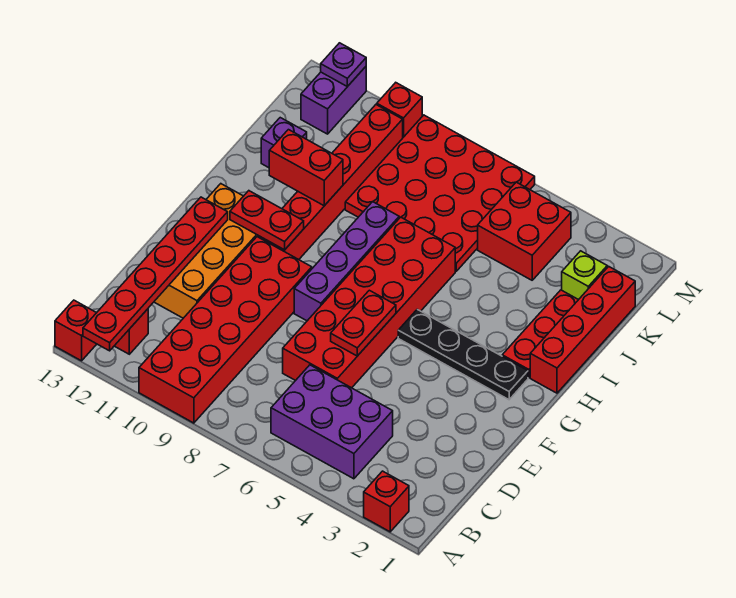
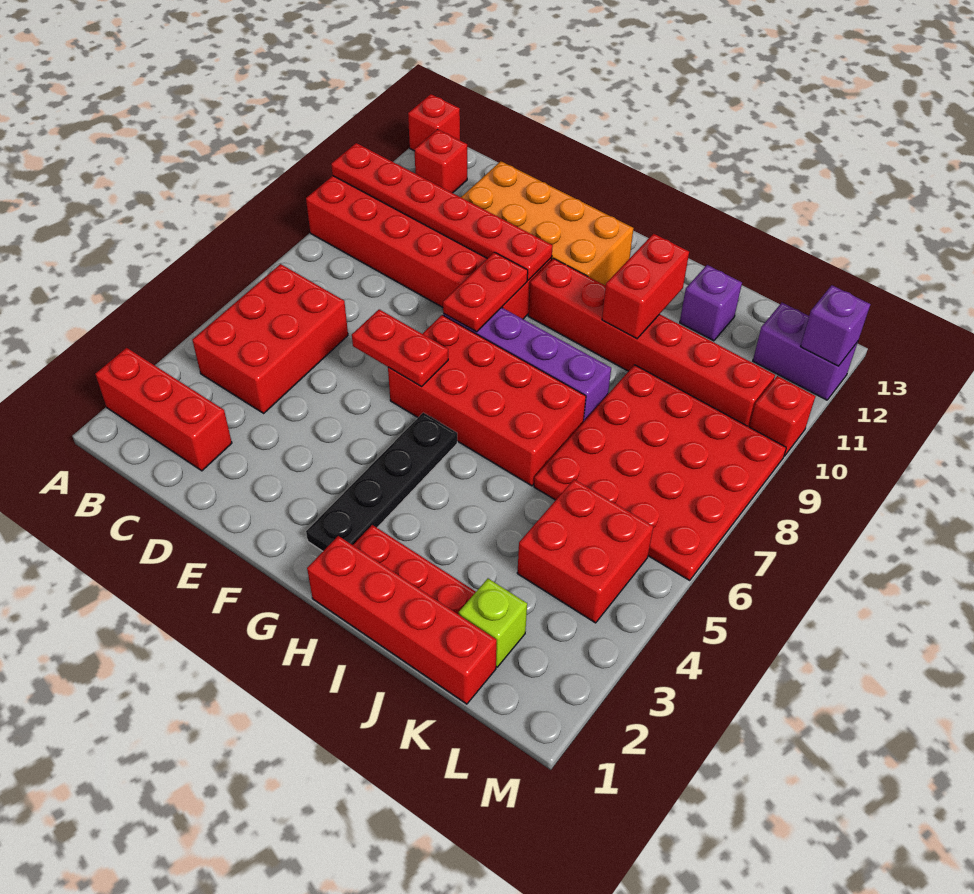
red 1x1 brick [364,471,409,532] -> red 1x3 brick [95,348,232,471]
red 1x6 plate [83,197,228,351] -> red 1x6 plate moved to [331,143,553,280]
purple 2x3 brick [271,365,393,479] -> red 2x3 brick [192,264,348,413]
red 2x6 brick [283,217,455,388] -> red 2x4 brick [388,315,586,486]
red 1x2 plate [230,191,304,250] -> red 1x2 plate moved to [443,252,528,332]
purple 1x1 plate [321,43,366,87] -> purple 1x1 brick [801,285,870,366]

